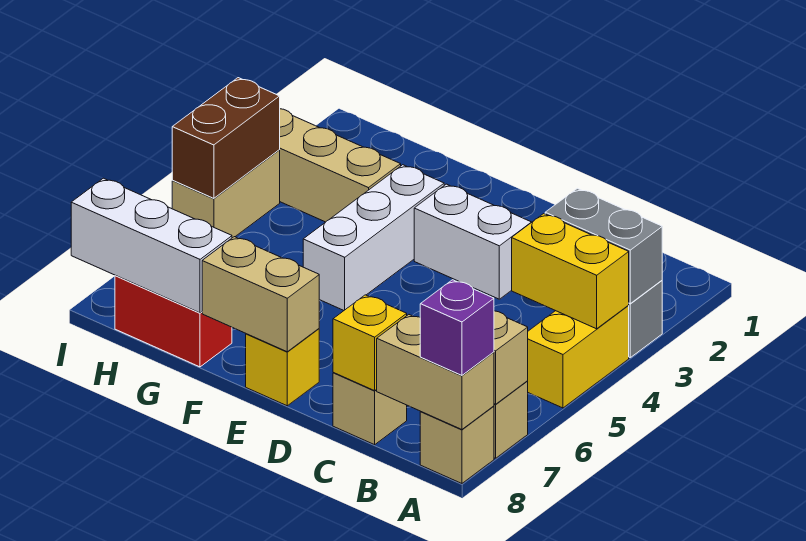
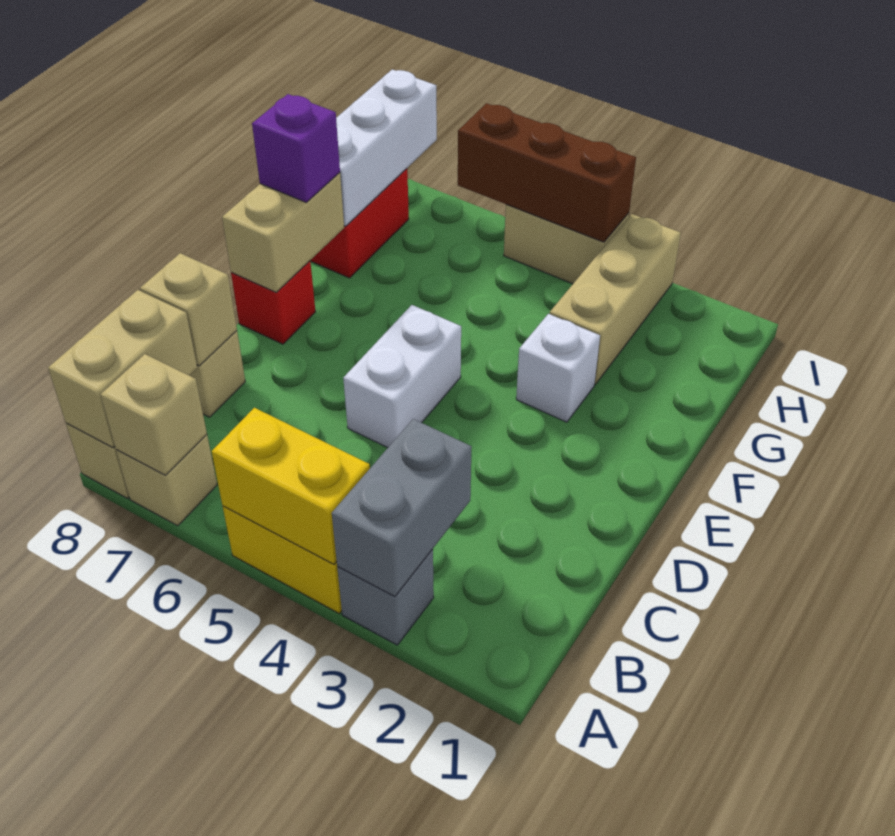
yellow 1x2 brick [512,214,629,329] -> yellow 1x2 brick turned to [212,408,370,564]
purple 1x1 brick [420,280,494,375] -> purple 1x1 brick moved to [252,94,340,202]
yellow 1x1 brick [333,295,407,391] -> tan 1x1 brick [140,253,237,366]
white 1x2 brick [414,184,531,299] -> white 1x2 brick moved to [343,305,461,448]
yellow 1x1 brick [246,329,319,406] -> red 1x1 brick [231,261,315,344]
white 1x3 brick [303,165,444,310] -> white 1x1 brick [516,314,600,422]
brown 1x2 brick [172,78,280,198] -> brown 1x3 brick [458,103,636,242]

